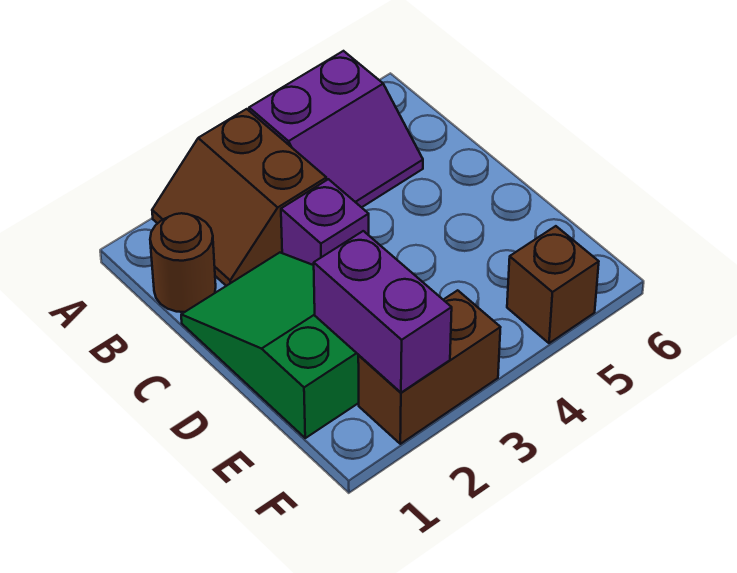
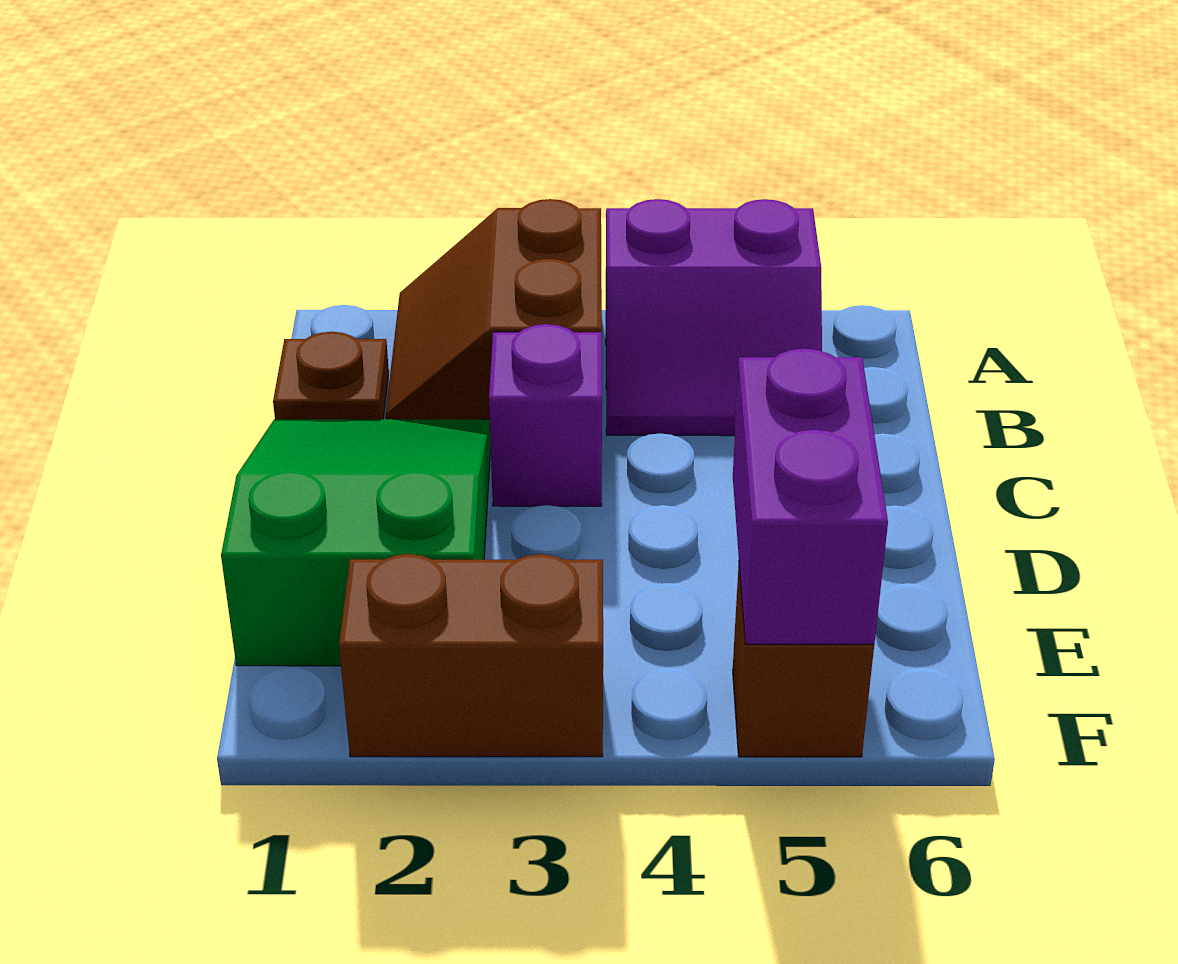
brown 1x1 round brick [150,213,216,312] -> brown 1x1 plate [273,332,389,419]
purple 1x2 brick [314,231,452,393] -> purple 1x2 brick moved to [733,349,888,644]

